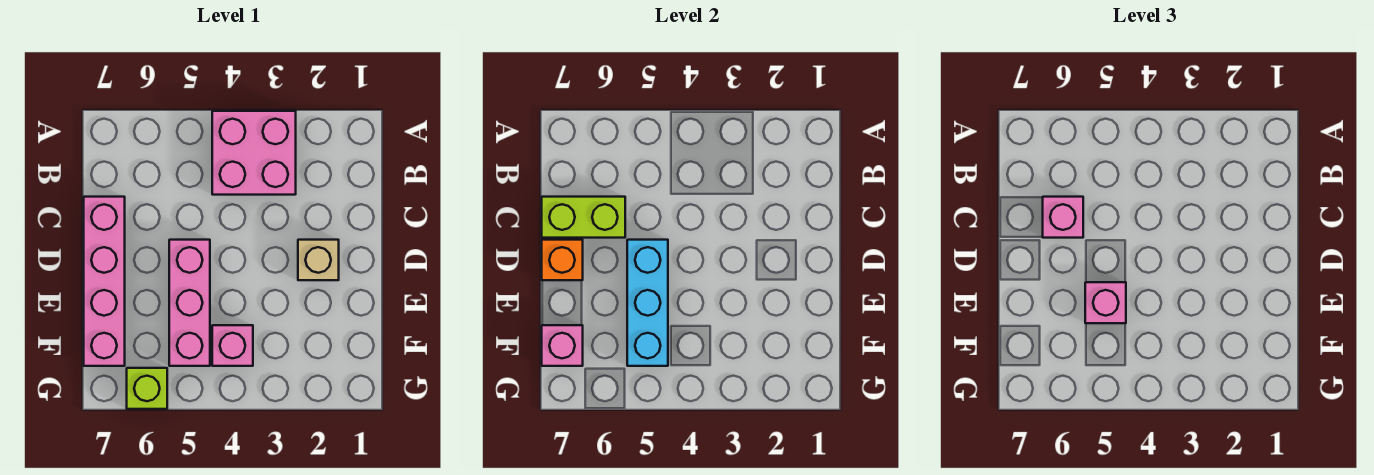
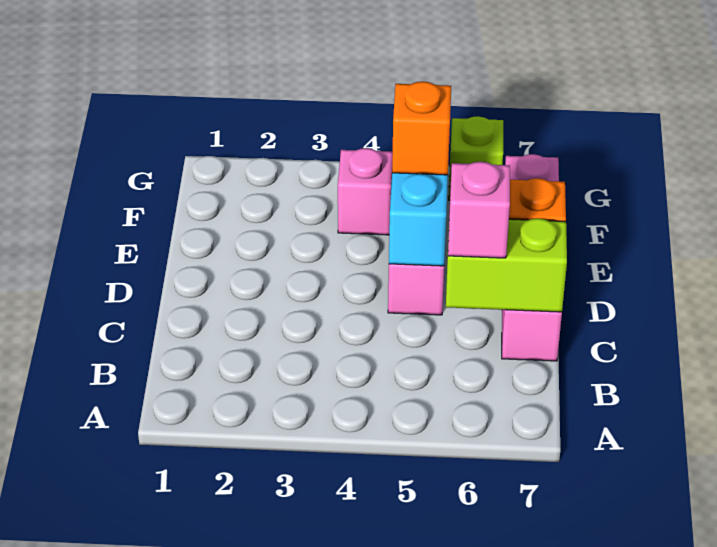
pink 2x2 brick [212,111,296,195] -> none
tan 1x1 brick [298,240,339,280] -> none
pink 1x1 brick [1085,282,1126,323] -> orange 1x1 brick [392,81,451,175]
pink 1x1 brick [542,325,583,366] -> none

